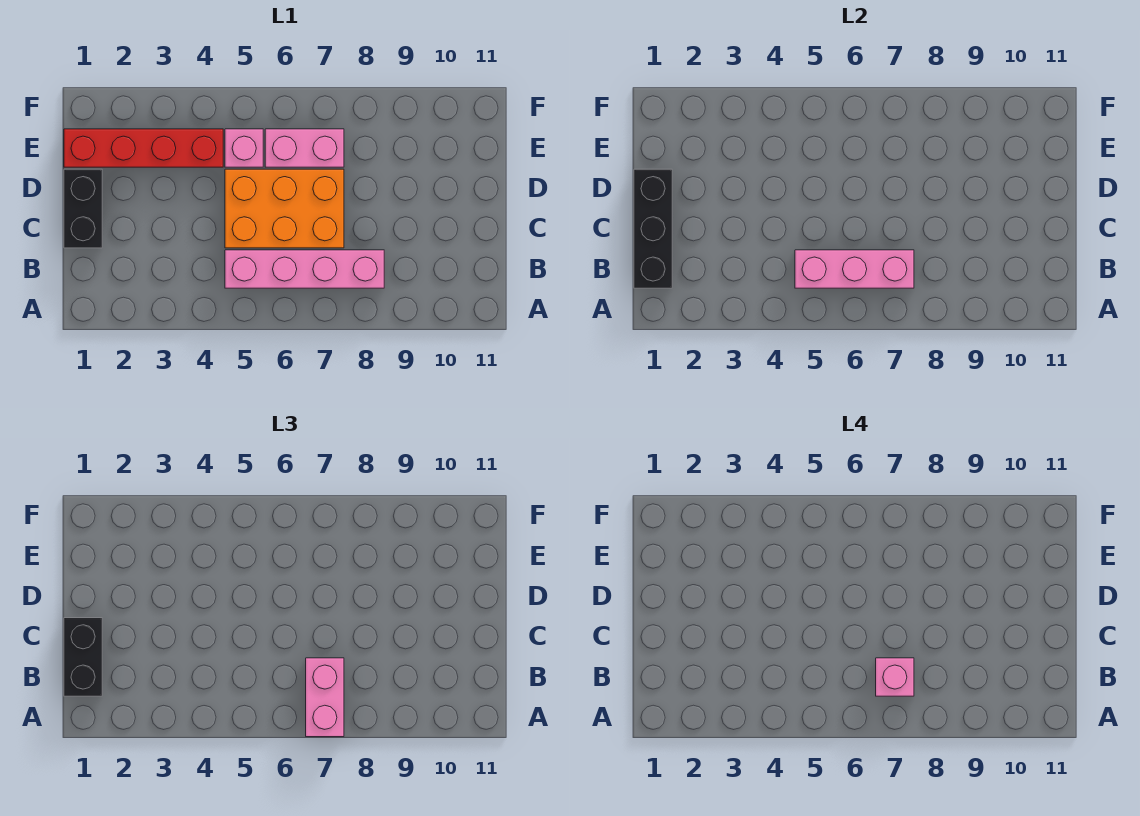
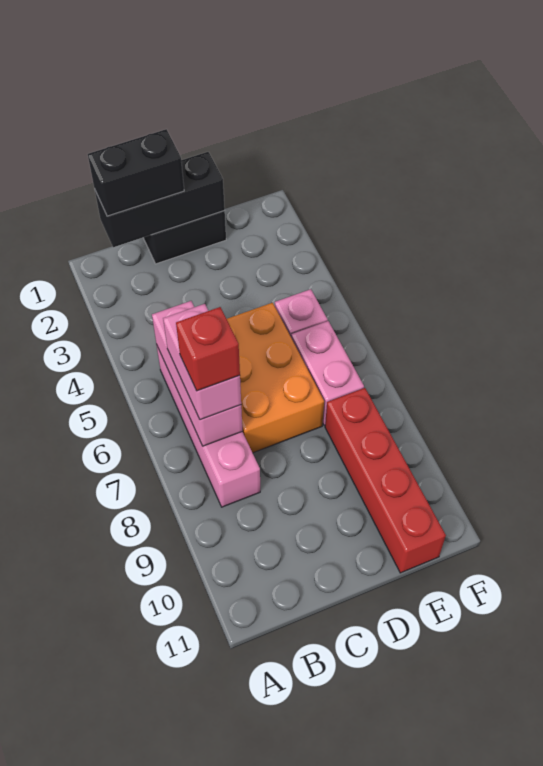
pink 1x2 brick [306,658,344,737] -> pink 1x2 brick turned to [163,304,241,420]
pink 1x1 brick [876,658,914,696] -> red 1x1 brick [176,307,240,391]
red 1x4 brick [64,129,223,167] -> red 1x4 brick moved to [325,388,446,573]

